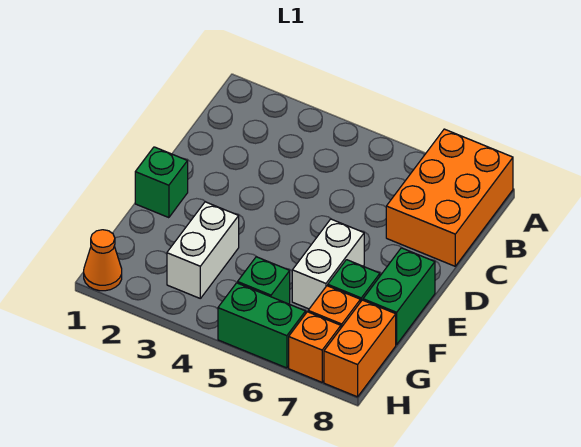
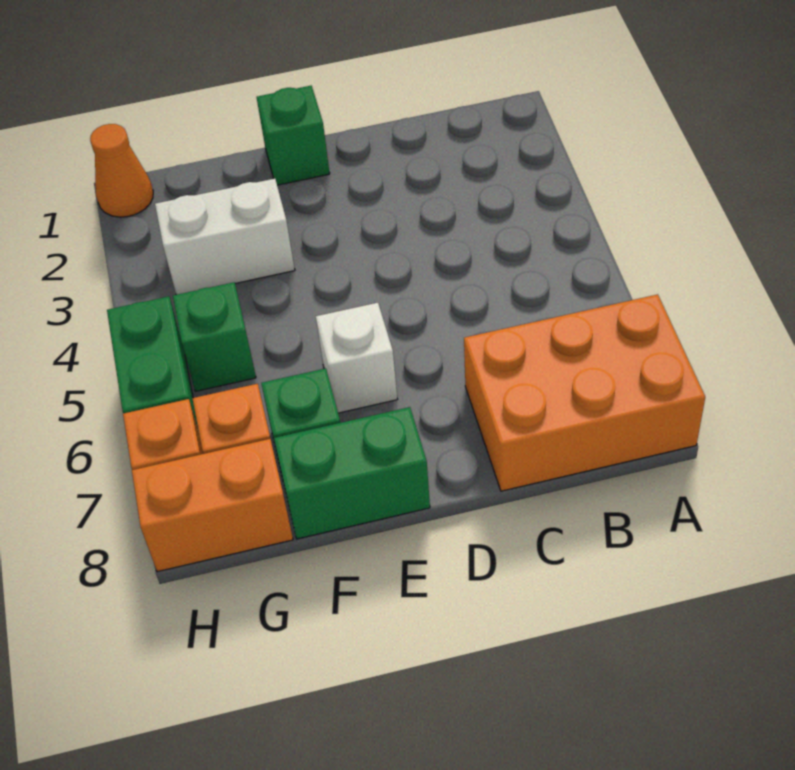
white 1x2 brick [292,219,364,309] -> white 1x1 brick [316,303,397,413]

